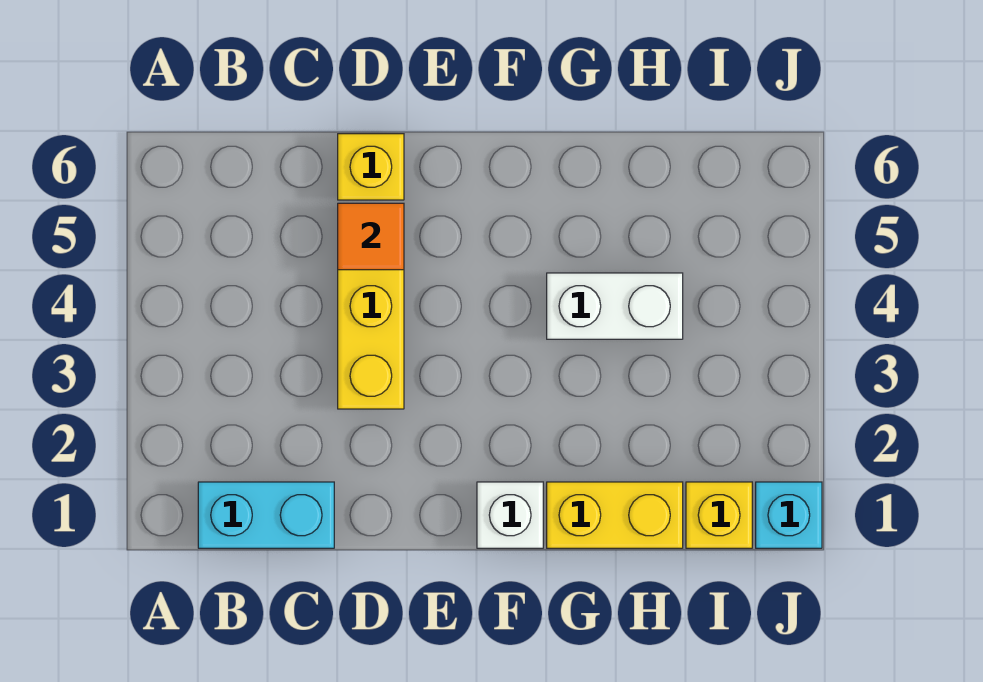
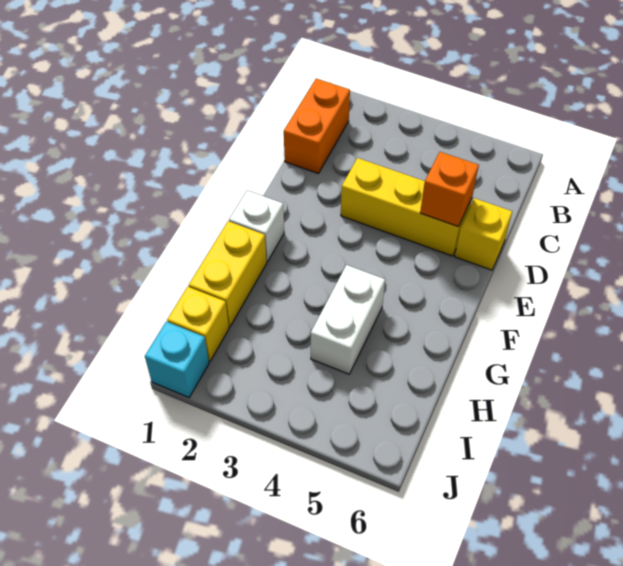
cyan 1x2 brick [198,482,334,548] -> orange 1x2 brick [284,79,350,173]
orange 1x1 tile [338,203,404,270] -> orange 1x1 brick [420,152,479,227]

